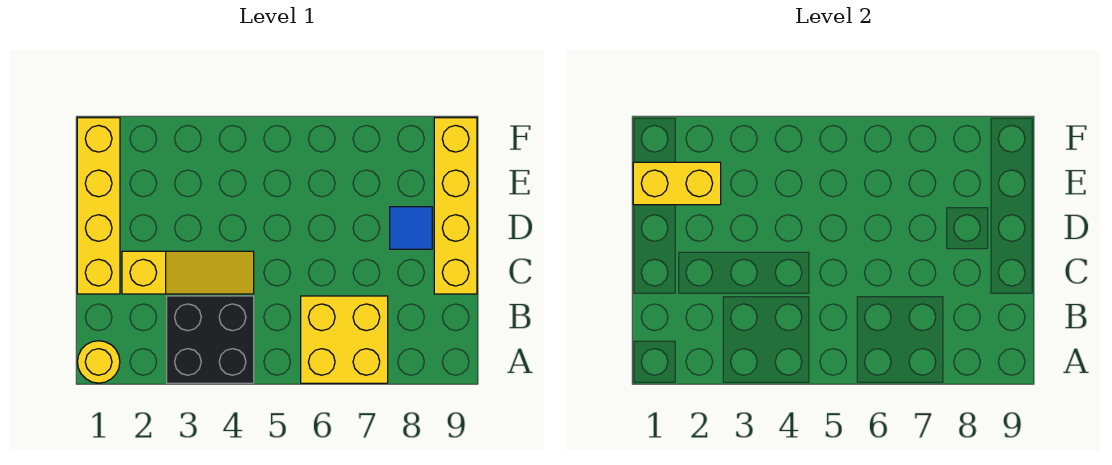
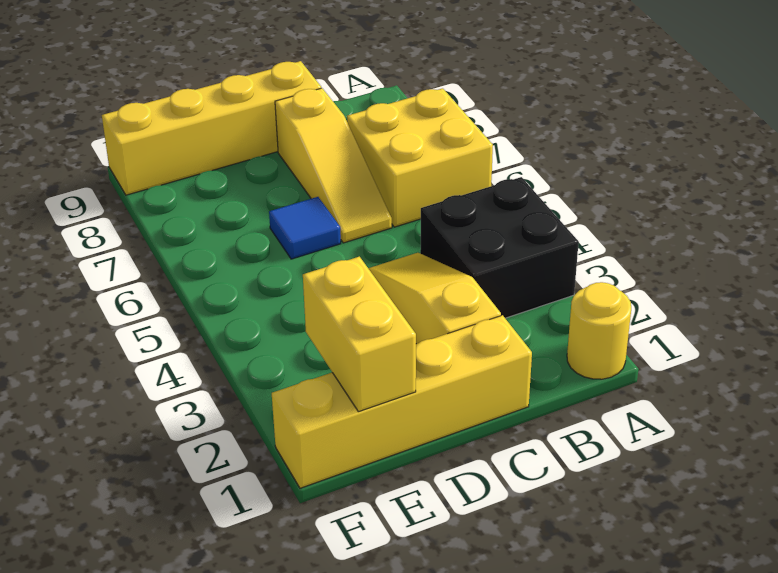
none -> yellow 1x3 slope [275,88,392,243]
blue 1x1 tile [390,207,432,249] -> blue 1x1 tile moved to [269,197,341,259]

